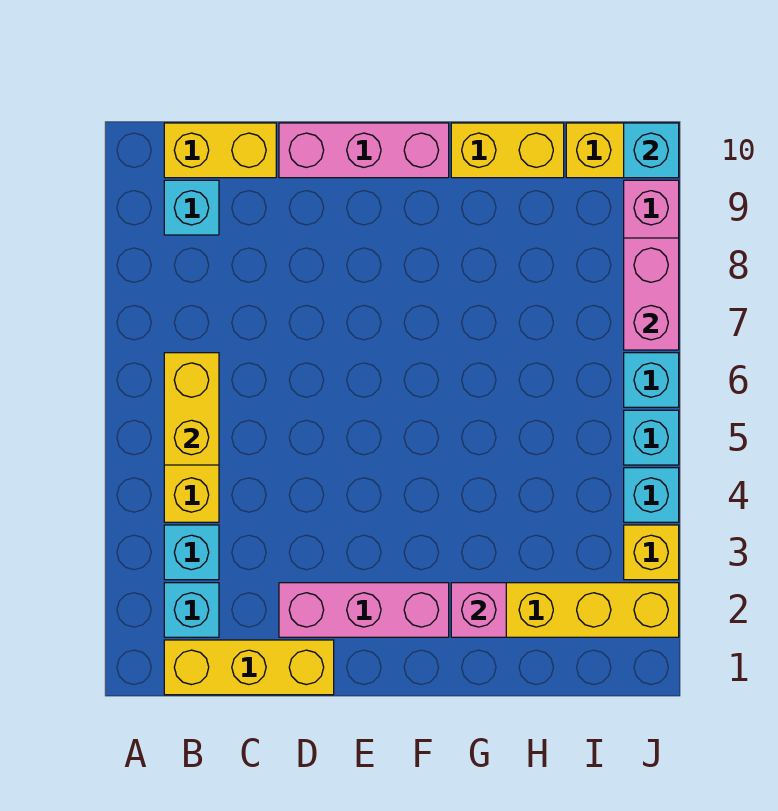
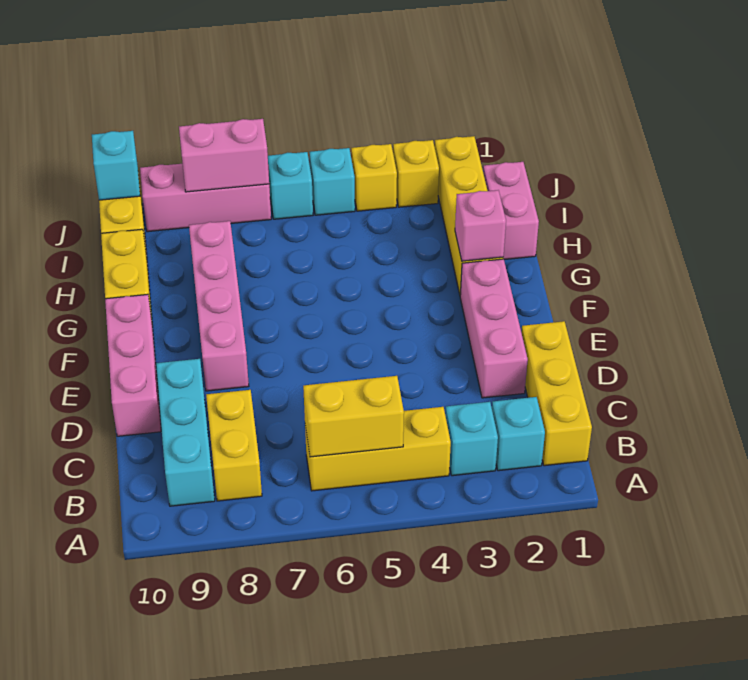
cyan 1x1 brick [164,180,219,235] -> cyan 1x3 brick [156,359,215,506]
yellow 1x2 brick [164,123,276,178] -> yellow 1x2 brick moved to [206,390,262,501]
none -> pink 1x4 brick [189,221,249,391]
none -> pink 1x2 brick [483,162,539,260]
cyan 1x1 brick [624,468,679,522] -> yellow 1x1 brick [351,144,397,211]

